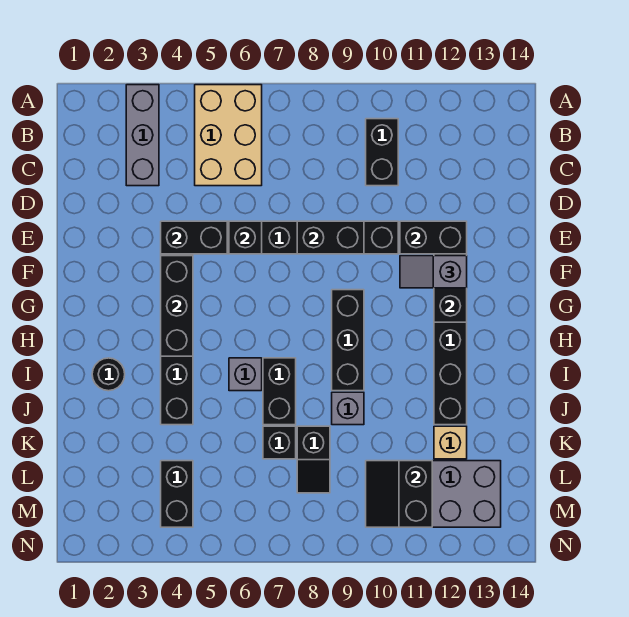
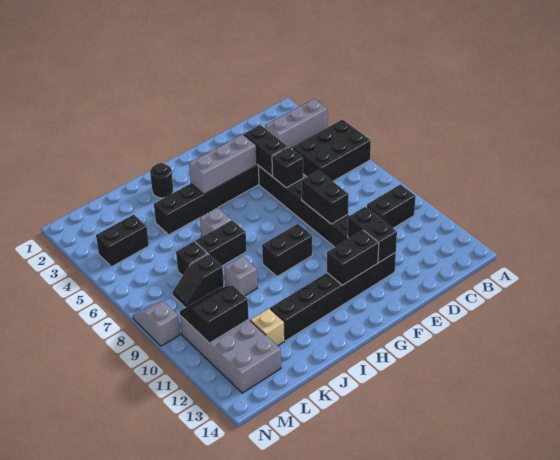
tan 2x3 brick [195,85,262,186] -> black 2x3 brick [293,119,371,181]
black 1x3 brick [161,256,193,356] -> grey 1x3 brick [189,134,257,194]
grey 1x2 slope [400,256,467,288] -> grey 1x2 slope moved to [133,301,180,346]
black 1x3 brick [332,290,364,391] -> black 1x2 brick [262,224,312,276]

